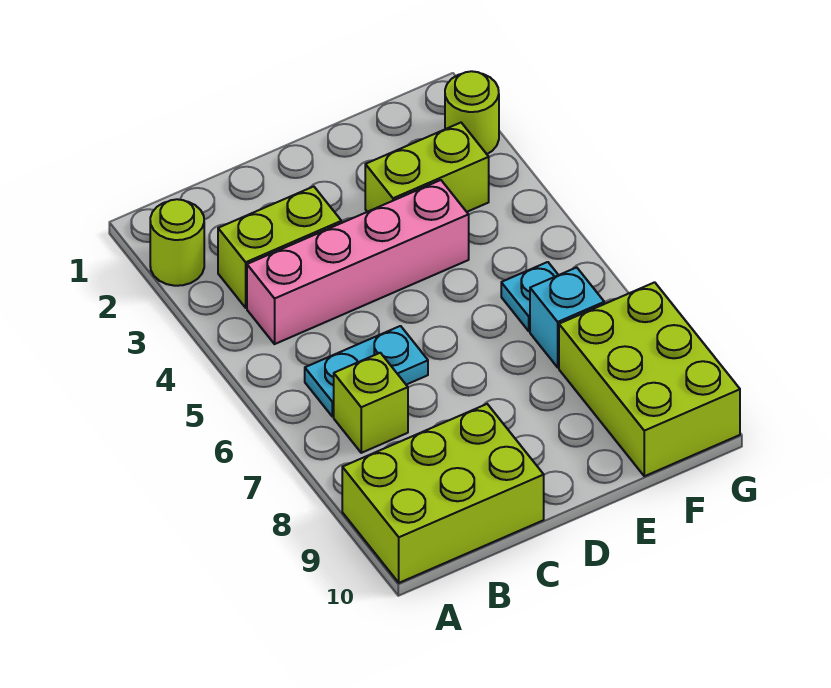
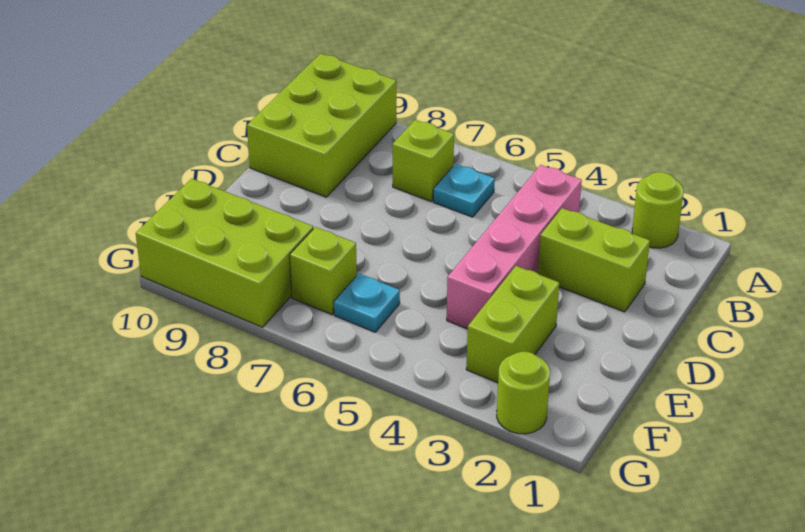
lime 1x2 brick [218,187,341,308] -> lime 1x2 brick turned to [538,208,650,312]
cyan 1x2 plate [305,326,428,417] -> cyan 1x1 plate [433,164,495,217]
cyan 1x1 brick [530,267,604,367] -> lime 1x1 brick [290,227,357,315]

